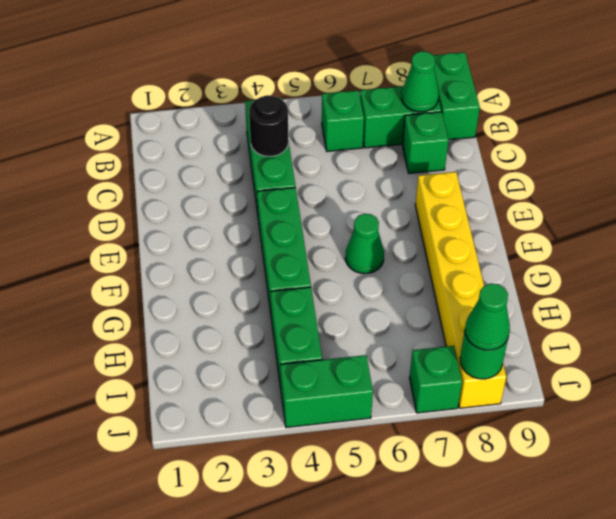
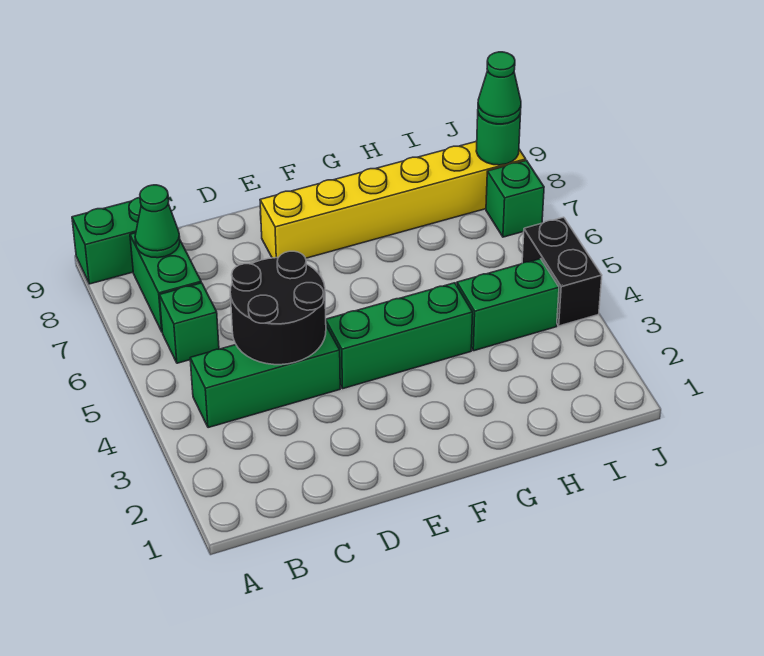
black 1x1 round brick [249,95,288,156] -> black 2x2 round brick [230,251,326,365]
green 1x1 brick [402,112,448,173] -> none
green 1x1 cone [345,214,384,274] -> none
green 1x2 brick [280,355,373,428] -> black 1x2 brick [522,217,602,326]

